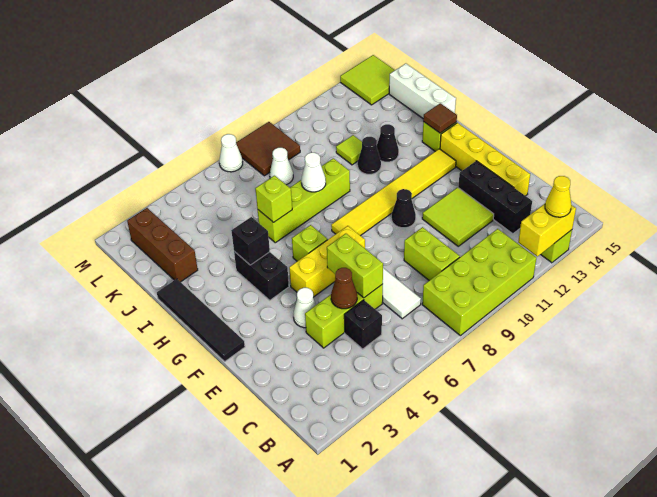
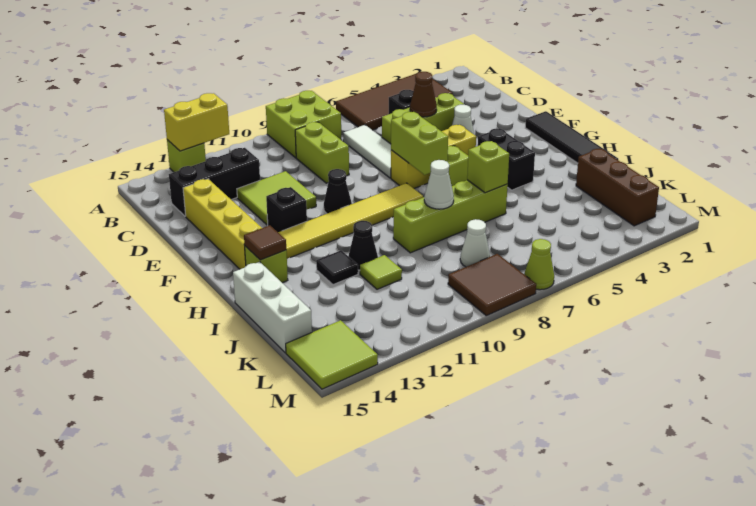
none -> brown 2x4 tile [336,74,453,130]
lime 2x4 brick [422,229,536,336] -> lime 2x2 brick [266,91,341,158]
yellow 1x1 cone [545,176,571,217] -> none
black 1x3 brick [458,161,532,234] -> black 1x3 brick turned to [169,148,260,216]
lime 1x2 brick [327,234,383,298] -> lime 1x2 brick moved to [391,112,448,175]
black 1x1 brick [231,217,270,265] -> black 1x1 brick moved to [266,187,307,232]
black 1x1 cone [377,124,399,162] -> black 1x1 tile [316,250,358,285]
white 1x1 cone [219,134,243,172] -> lime 1x1 cone [524,239,554,290]

